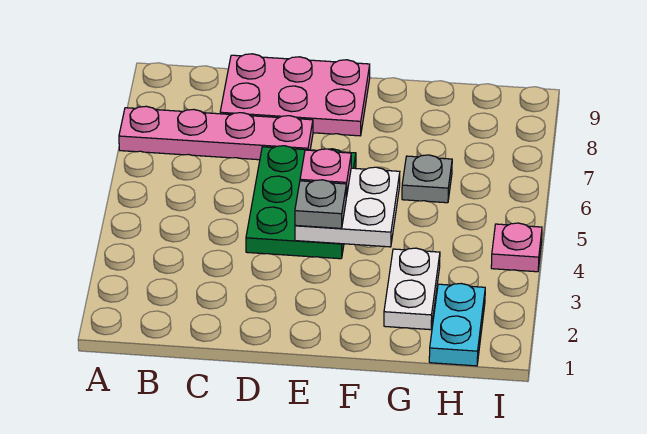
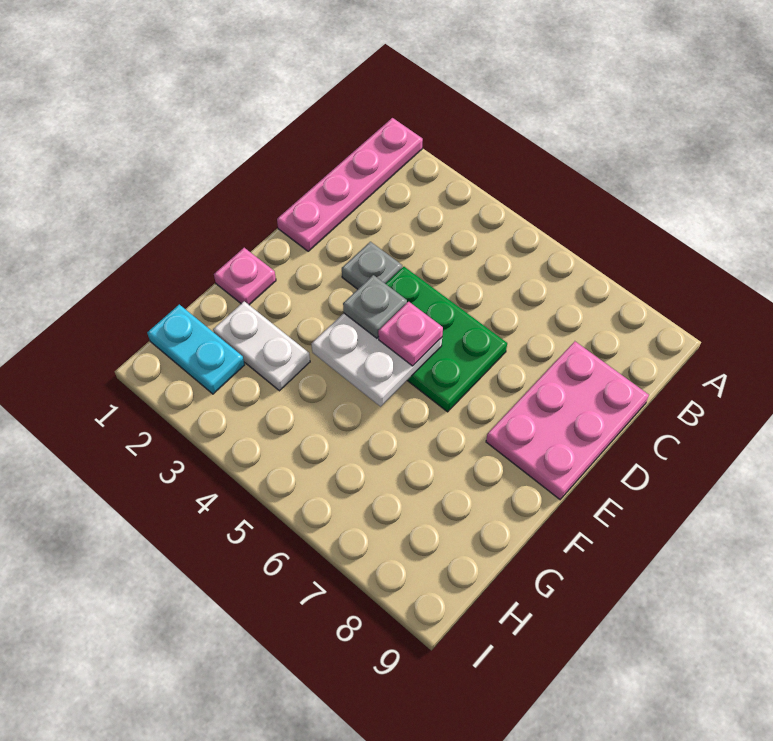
pink 1x4 plate [119,106,313,160] -> pink 1x4 plate moved to [277,118,423,251]
grey 1x1 plate [402,155,452,203] -> grey 1x1 plate moved to [342,242,402,289]
pink 1x1 plate [491,223,542,272] -> pink 1x1 plate moved to [214,248,276,305]

